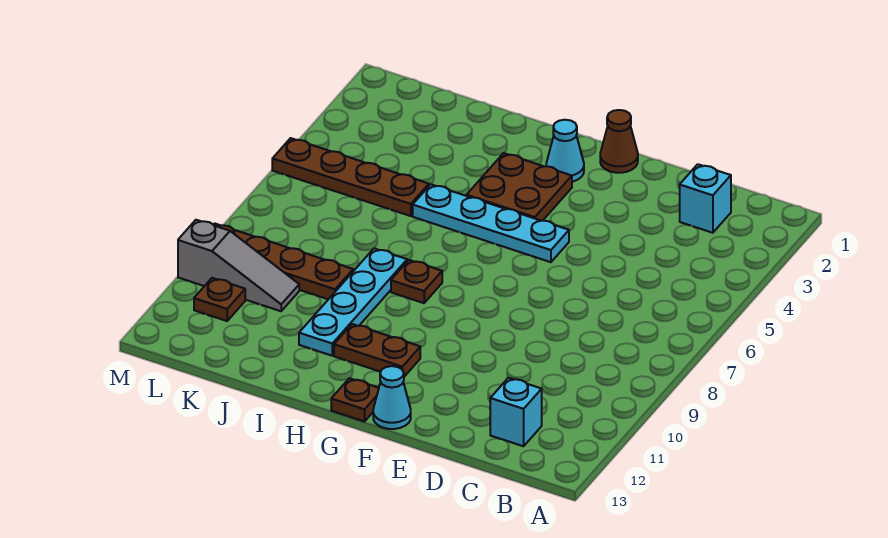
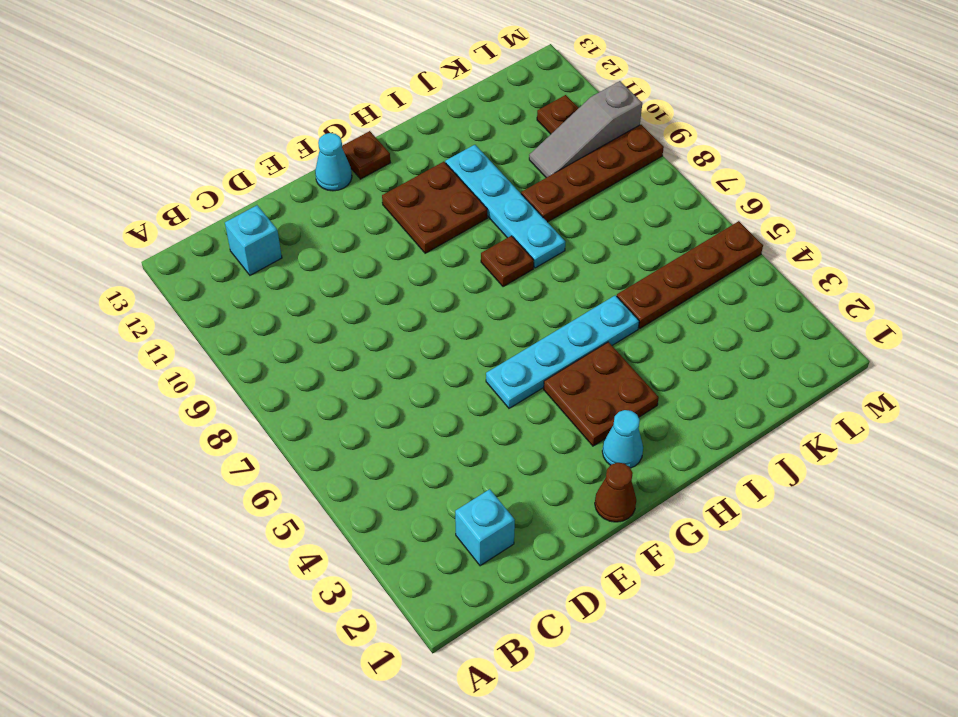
brown 1x2 plate [334,324,420,377] -> brown 2x2 plate [382,162,487,253]

